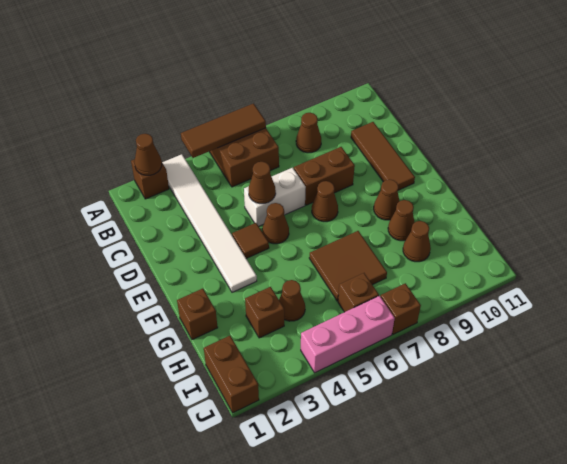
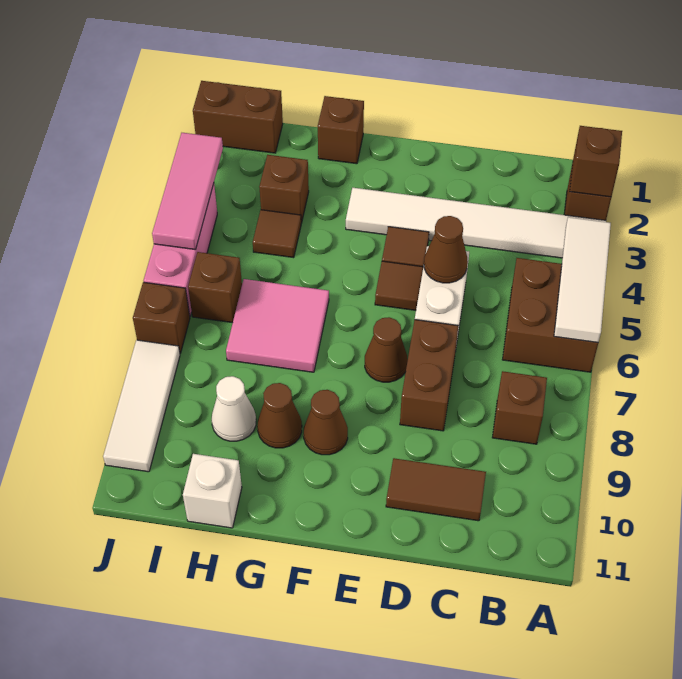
brown 1x1 cone [135,134,162,175] -> brown 1x1 brick [570,126,622,197]
brown 1x3 tile [181,104,266,158] -> white 1x3 tile [554,217,611,343]
brown 1x1 cone [296,113,321,153] -> brown 1x1 brick [492,371,547,444]
brown 1x3 tile [351,122,415,190] -> brown 1x2 tile [386,458,486,521]
brown 1x1 cone [262,203,289,244] -> brown 1x1 tile [375,261,423,310]
brown 2x2 tile [309,231,387,301] -> pink 2x2 tile [226,279,329,372]
brown 1x1 cone [279,280,305,321] -> brown 1x1 tile [253,210,301,258]
brown 1x1 cone [403,221,431,262] -> white 1x1 cone [212,376,256,441]
none -> white 1x1 brick [183,454,242,528]
none -> pink 1x3 tile [152,133,223,250]
none -> white 1x3 tile [103,340,180,472]

